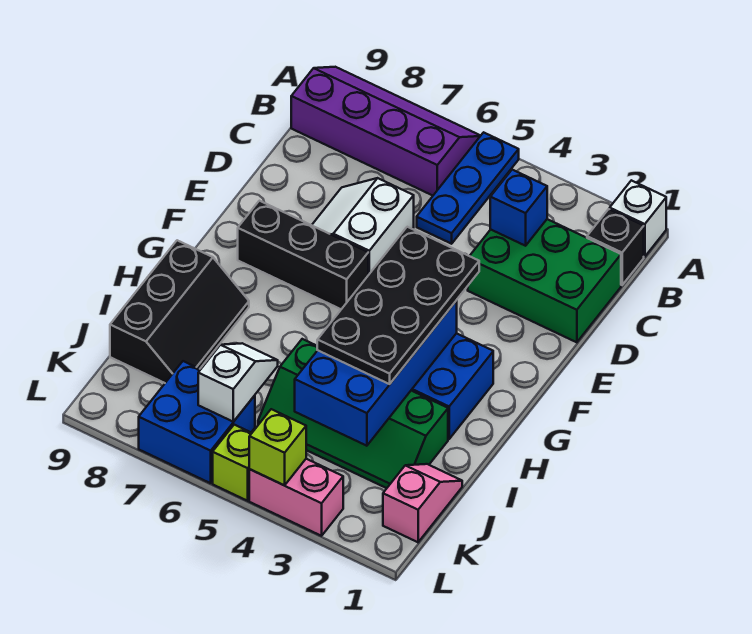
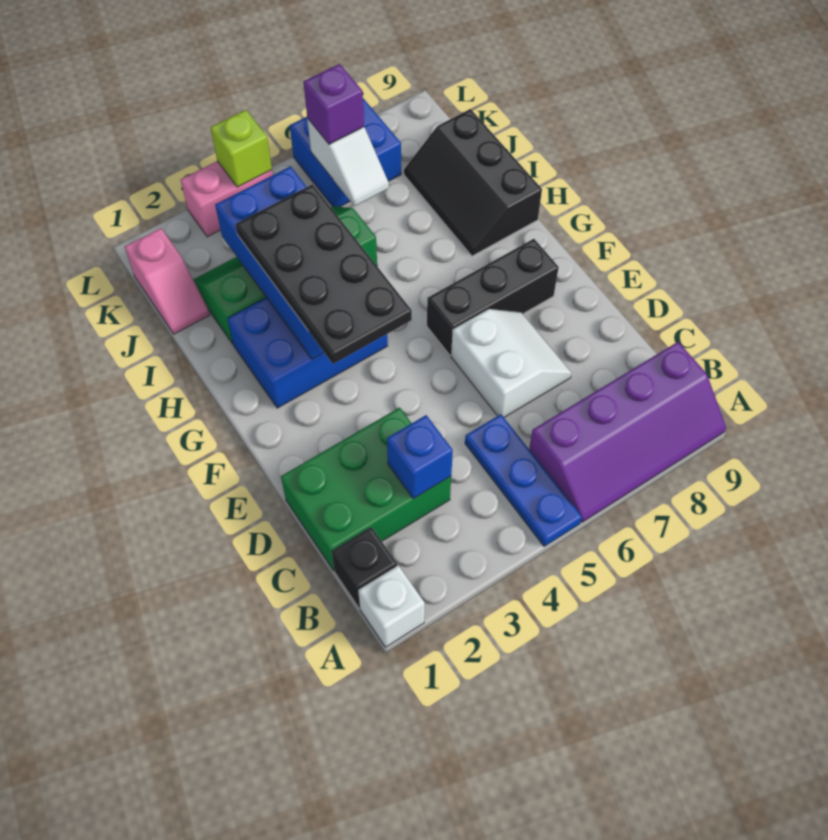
none -> purple 1x1 brick [303,64,364,144]
lime 1x1 brick [213,425,252,501] -> none

